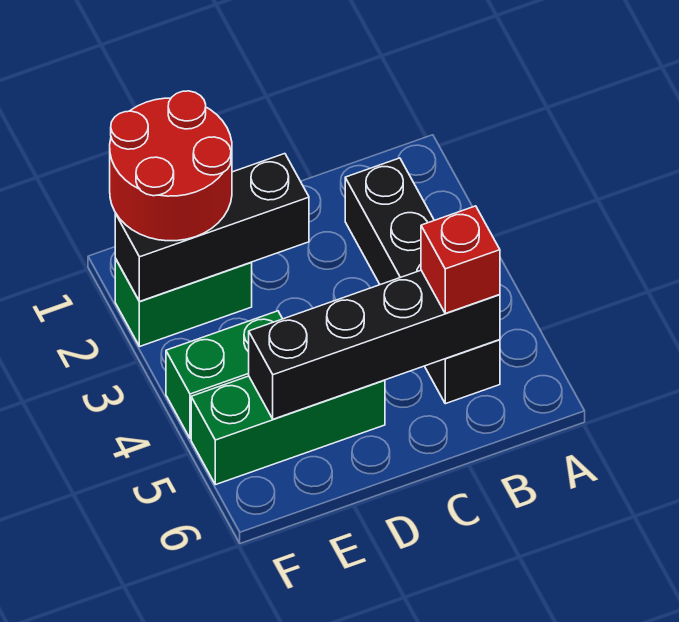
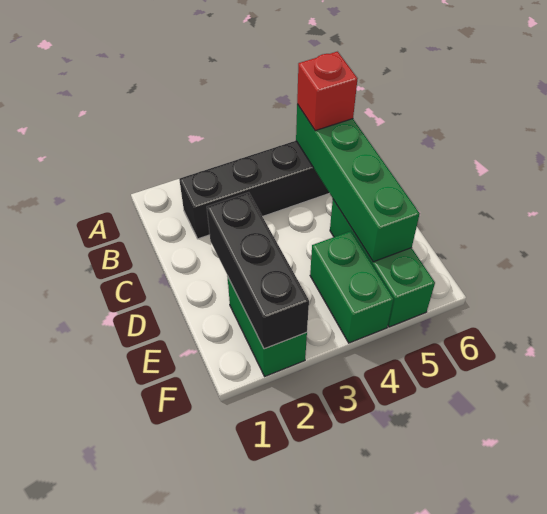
black 1x4 brick [249,270,500,419] -> green 1x4 brick [296,104,420,262]
red 2x2 round brick [110,91,232,241] -> none

